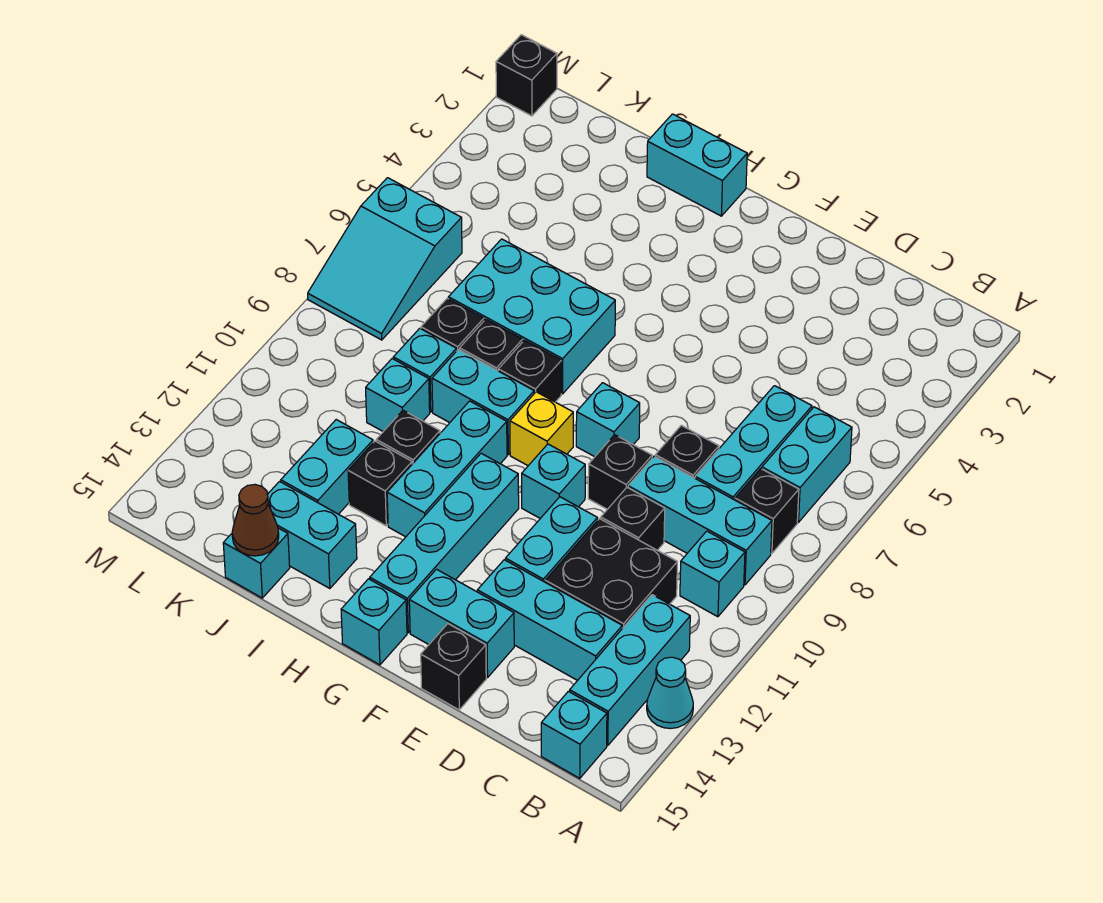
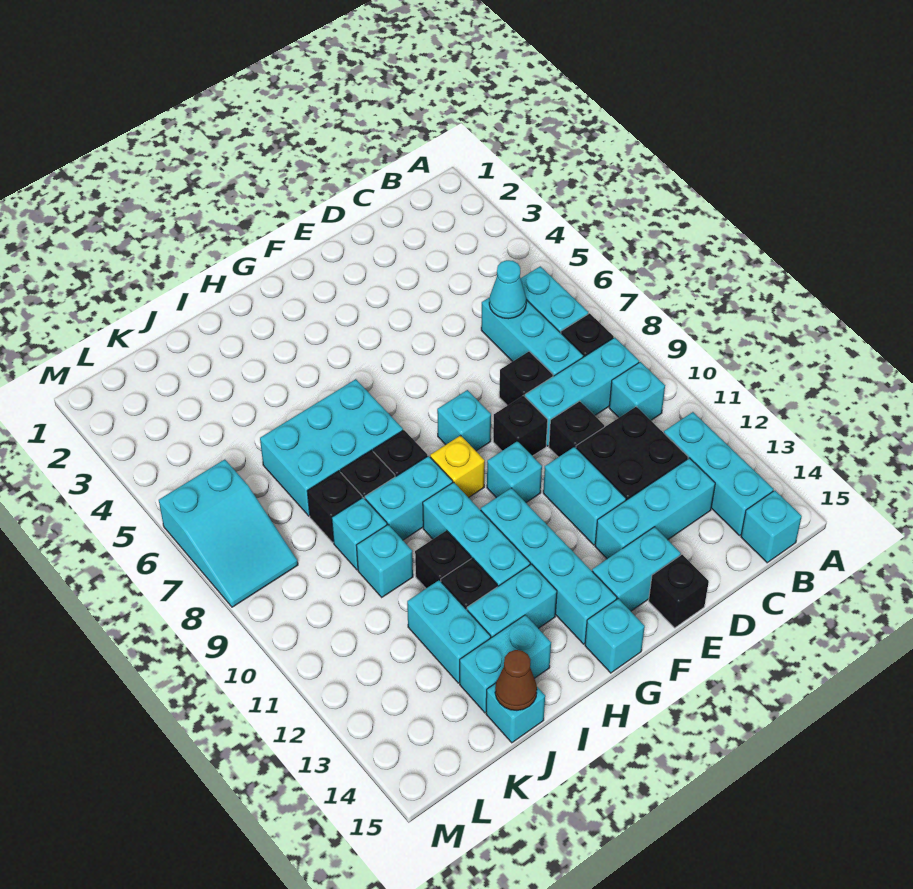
cyan 1x1 cone [647,657,693,729] -> cyan 1x1 cone moved to [489,260,526,319]
cyan 1x2 brick [647,114,747,216] -> cyan 1x2 brick moved to [467,564,557,638]
black 1x1 brick [496,35,557,116] -> none

